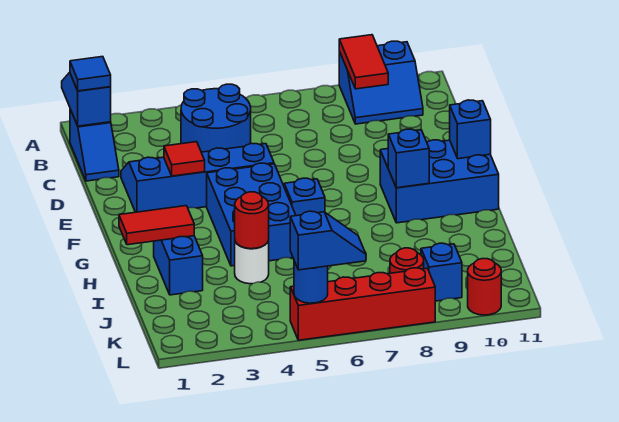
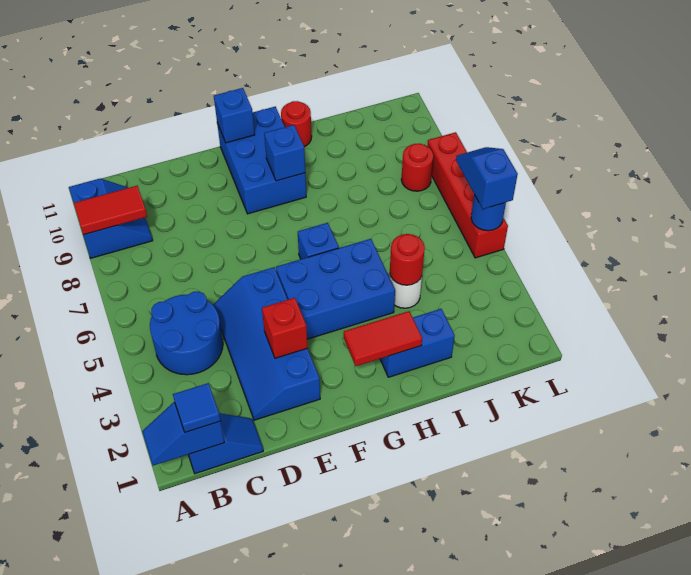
red 1x1 tile [164,142,205,176] -> red 1x1 brick [262,298,308,358]
red 1x2 tile [119,206,194,245] -> red 1x2 tile turned to [344,311,422,366]
blue 1x1 brick [421,243,462,301] -> none
red 1x1 round brick [468,259,501,315] -> red 1x1 round brick moved to [281,101,312,147]

